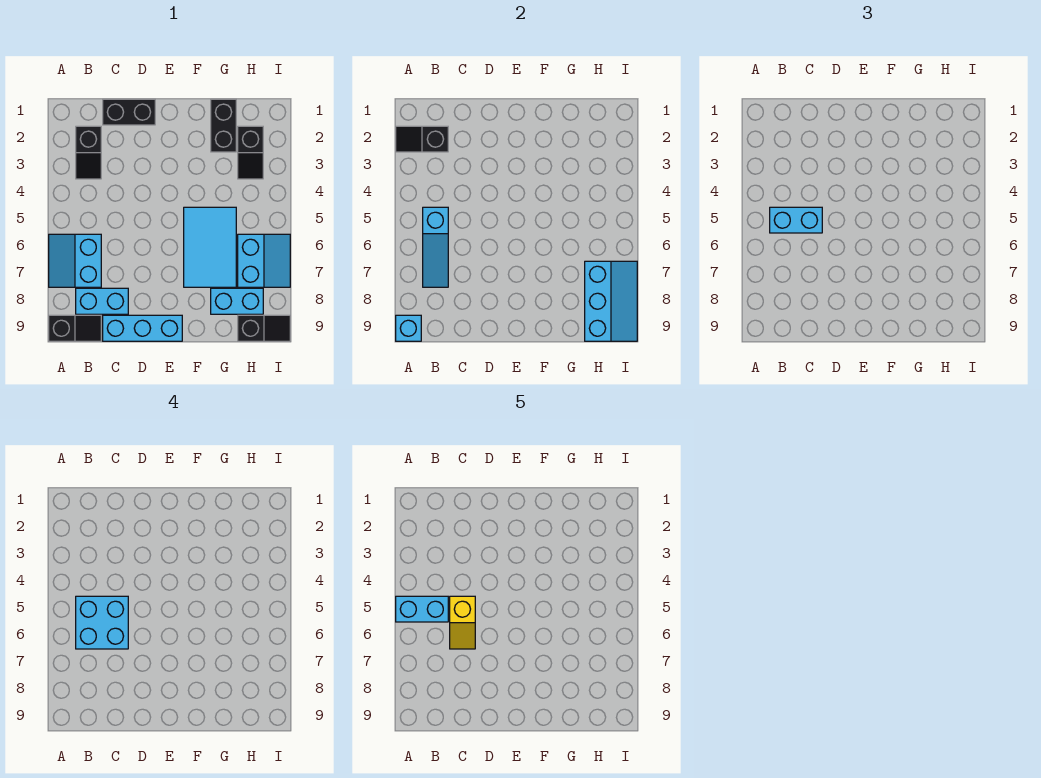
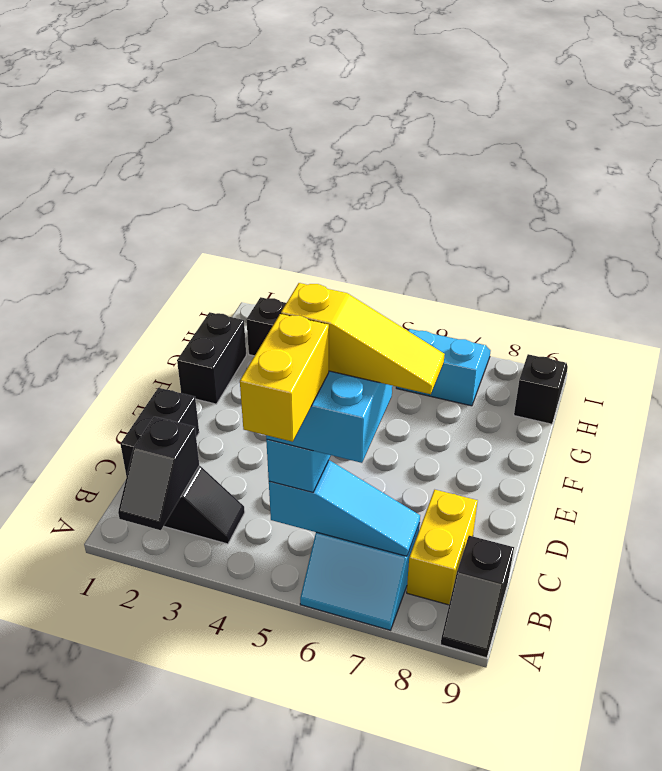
cyan 1x2 brick [396,596,448,622] -> yellow 1x2 brick [240,314,329,442]
black 1x2 slope [49,315,101,341] -> black 1x2 slope turned to [441,536,514,658]
cyan 1x1 brick [396,315,421,341] -> none
cyan 1x2 brick [76,288,128,314] -> yellow 1x2 brick [407,490,478,605]
yellow 1x2 slope [450,596,475,649] -> yellow 1x3 slope [281,283,445,394]
cyan 1x3 brick [103,315,182,341] -> none
cyan 2x3 tile [184,207,236,287] -> none
black 1x2 brick [211,99,236,152] -> black 1x2 brick turned to [177,312,246,404]
cyan 1x2 brick [211,288,263,314] -> none
cyan 2x3 slope [585,261,637,341] -> none

